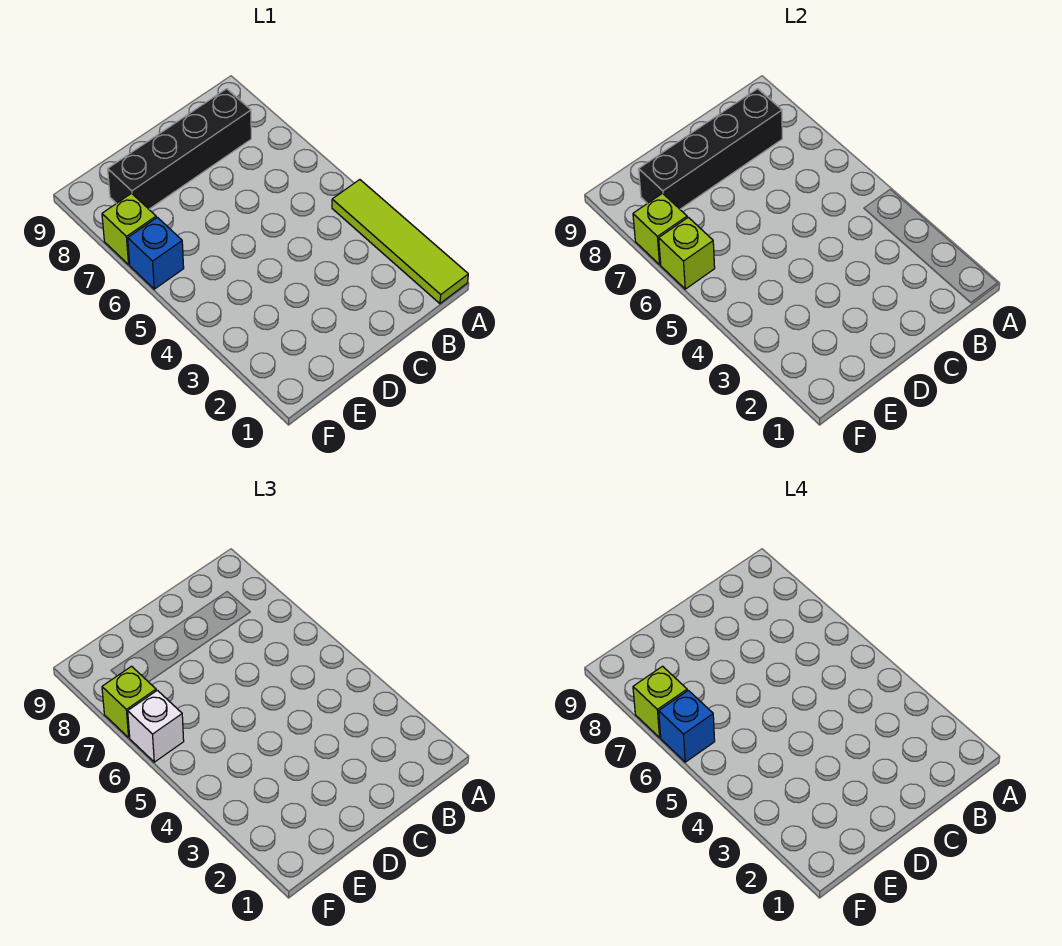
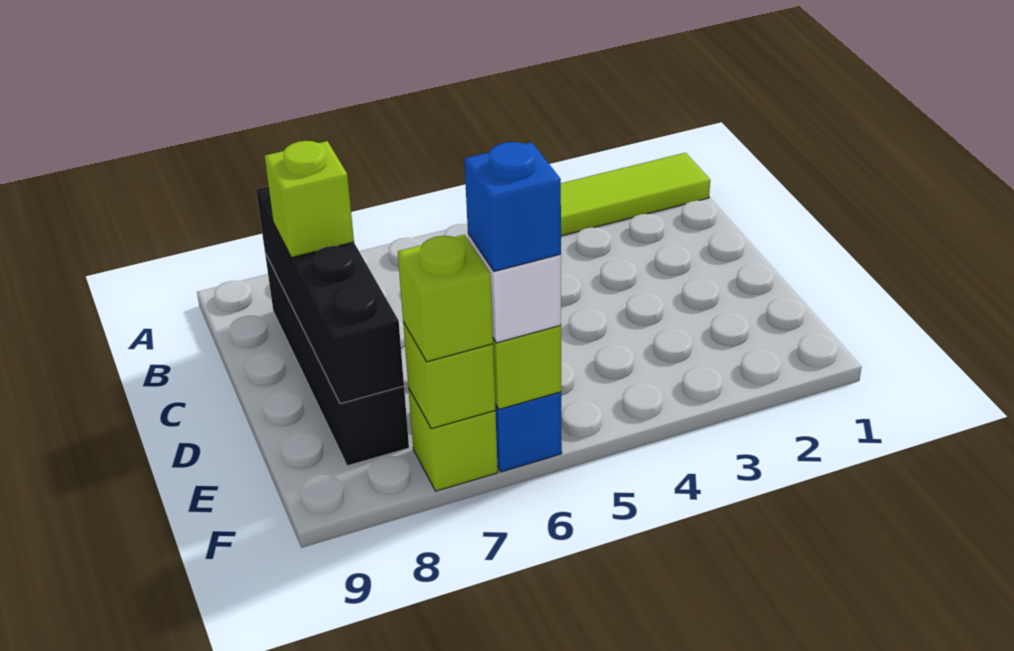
lime 1x1 brick [633,666,687,738] -> lime 1x1 brick moved to [265,141,354,257]

